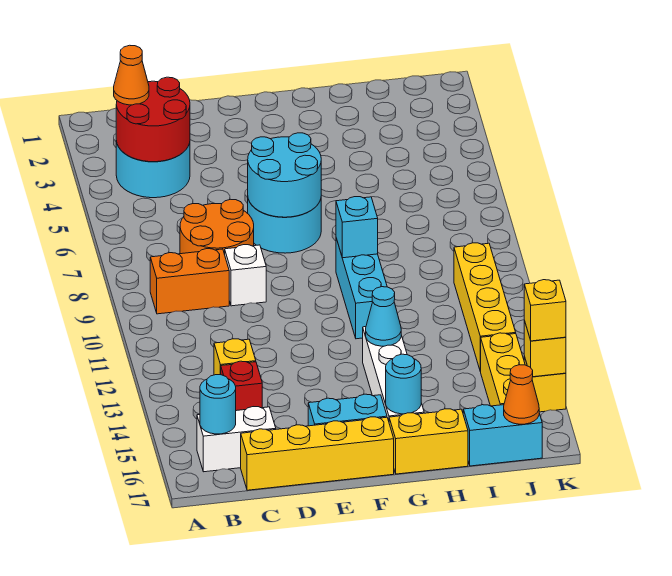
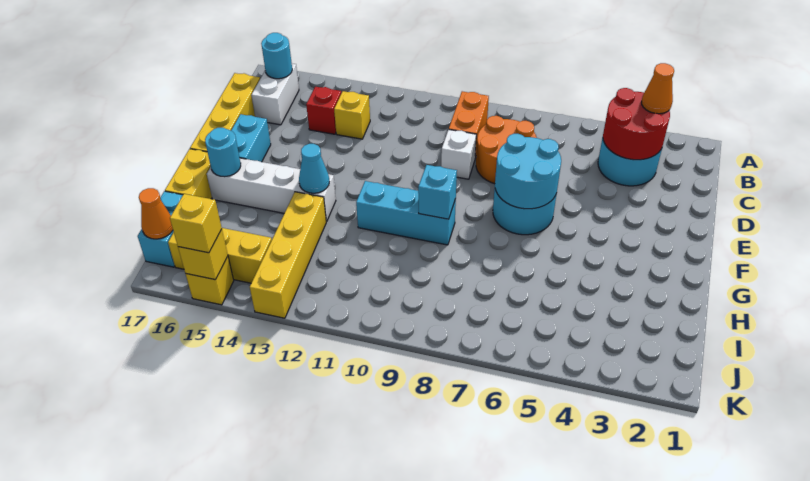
yellow 1x4 brick [454,243,516,372] -> yellow 1x4 brick turned to [250,192,327,318]

